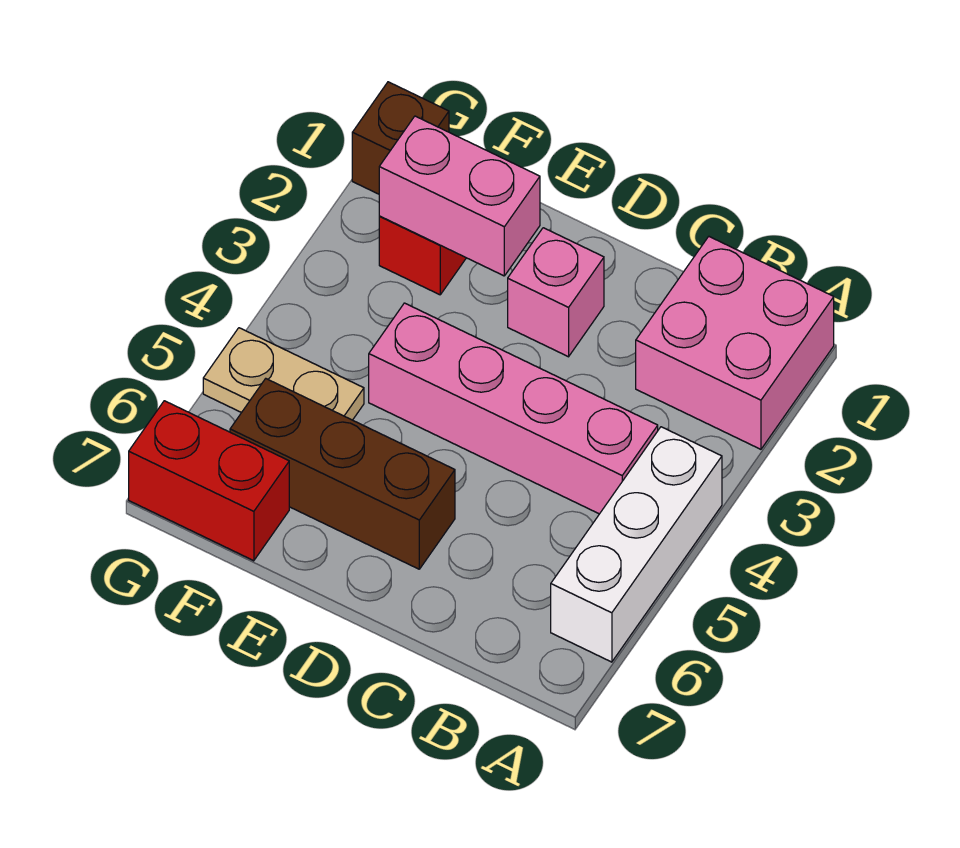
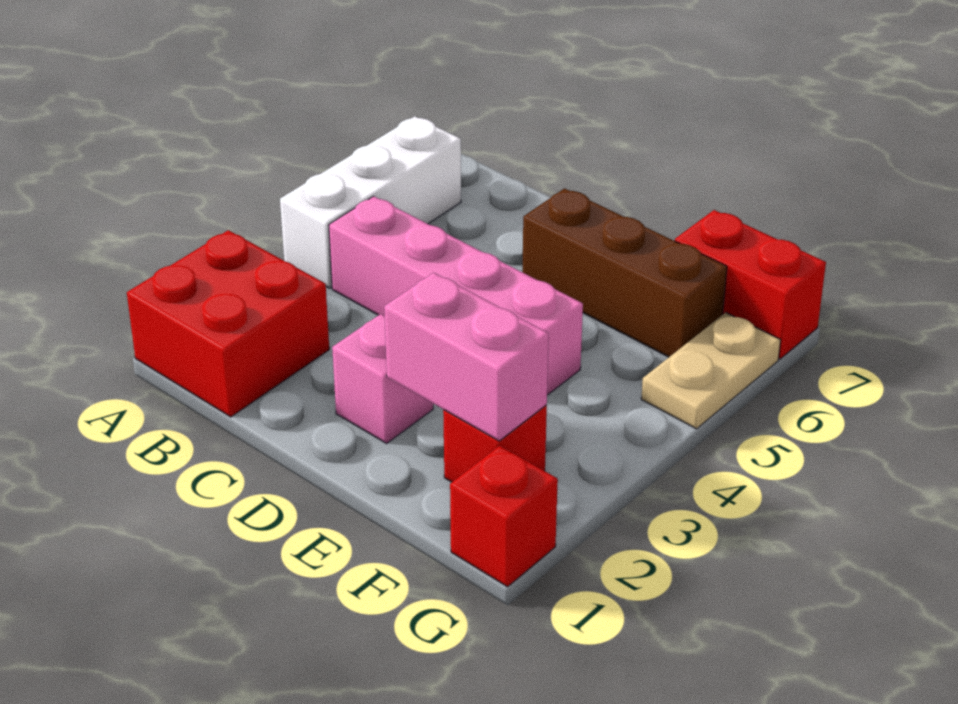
pink 2x2 brick [636,237,834,449] -> red 2x2 brick [127,230,329,417]
tan 1x2 plate [203,328,364,420] -> tan 1x2 plate turned to [641,313,781,429]
brown 1x1 brick [352,82,449,194] -> red 1x1 brick [450,446,558,587]

